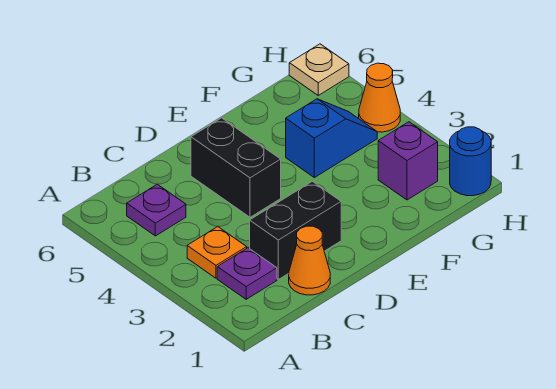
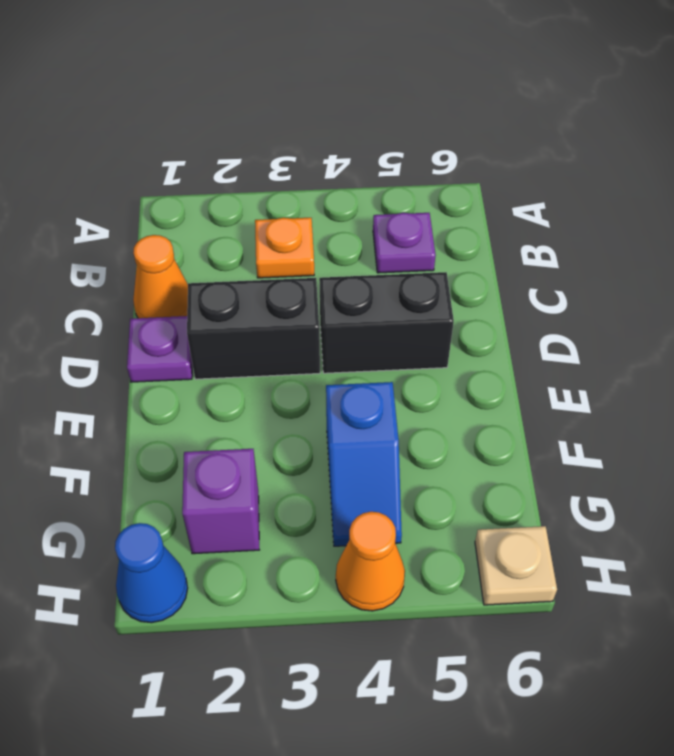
purple 1x1 plate [217,248,277,299] -> purple 1x1 plate moved to [127,316,192,382]
black 1x2 brick [250,181,341,279] -> black 1x2 brick turned to [187,278,320,379]
blue 1x1 round brick [450,127,491,196] -> blue 1x1 cone [115,523,188,623]

